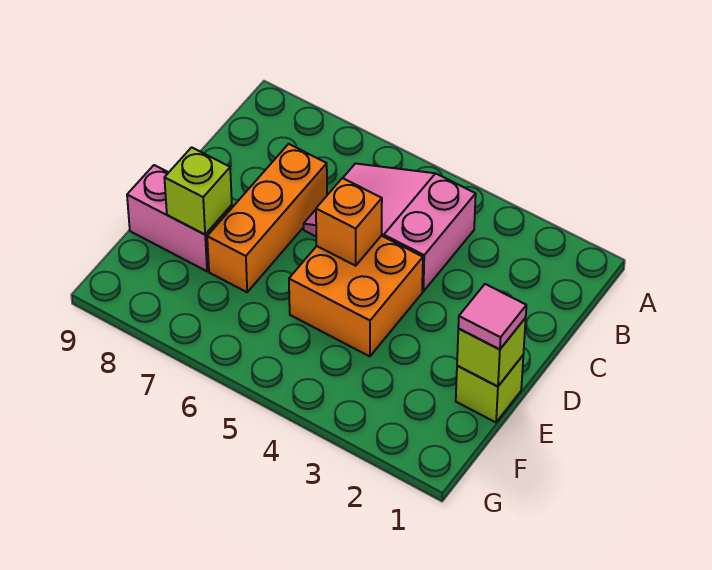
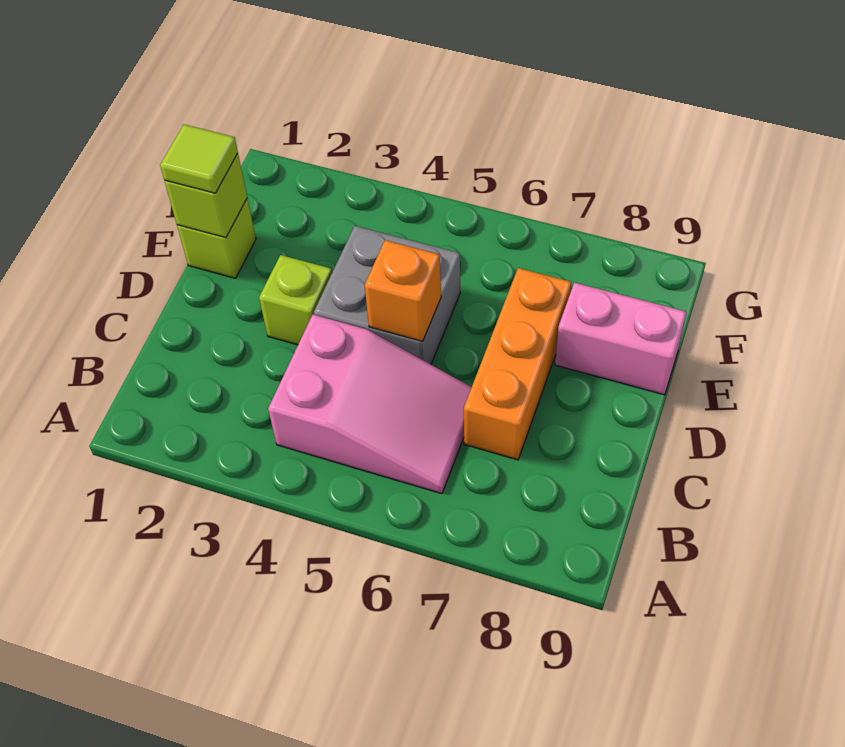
orange 2x2 brick [289,236,423,356] -> grey 2x2 brick [314,226,460,364]
pink 1x1 tile [458,284,526,350] -> lime 1x1 tile [160,125,238,193]
lime 1x1 brick [164,147,232,234] -> lime 1x1 brick moved to [259,255,332,345]

